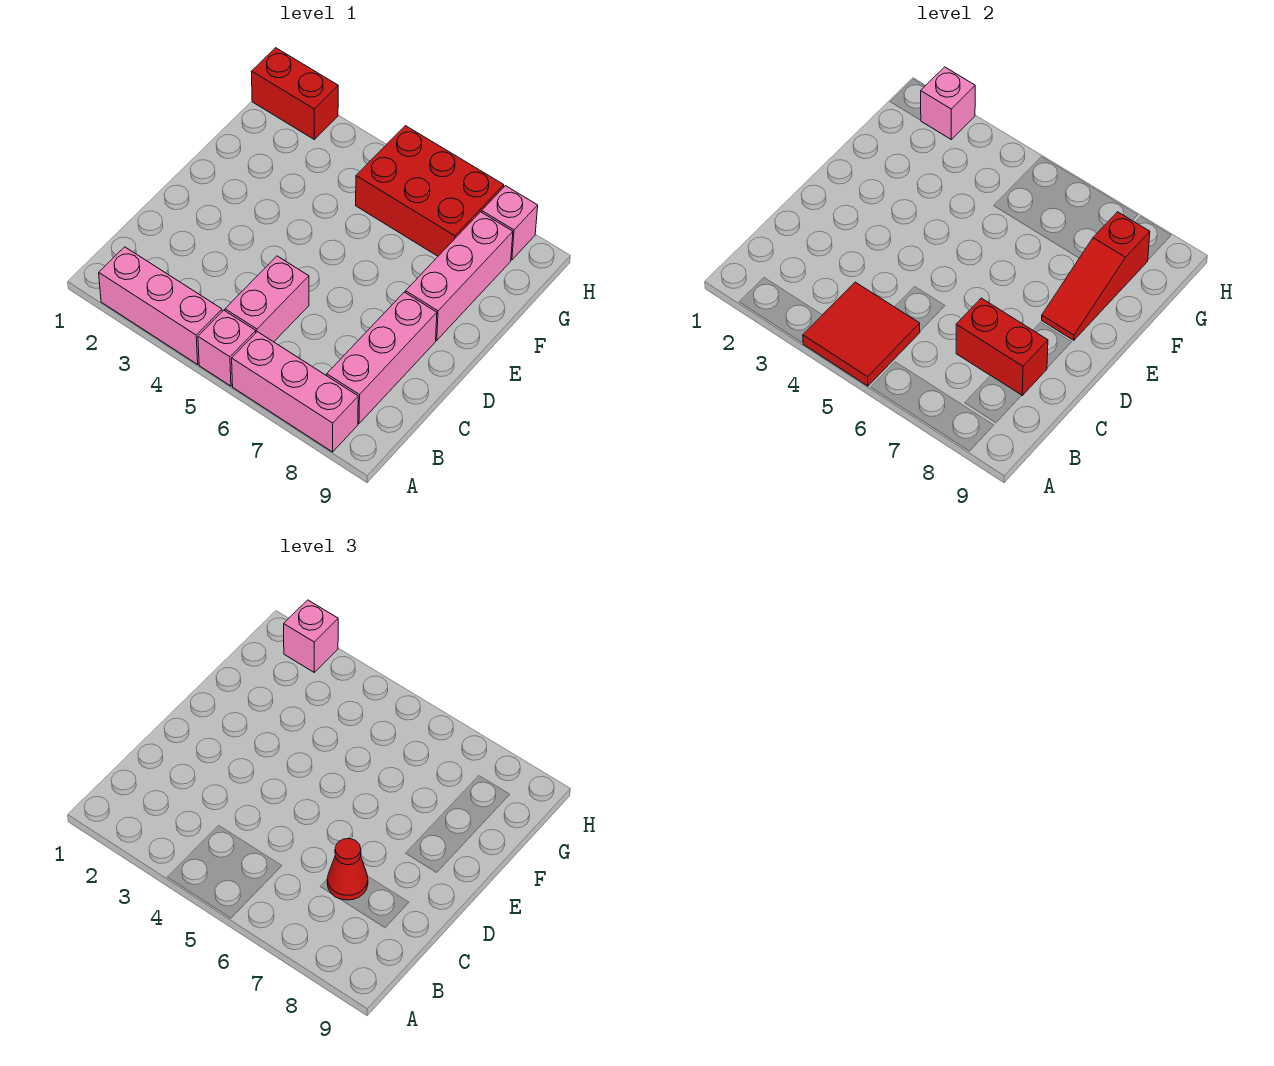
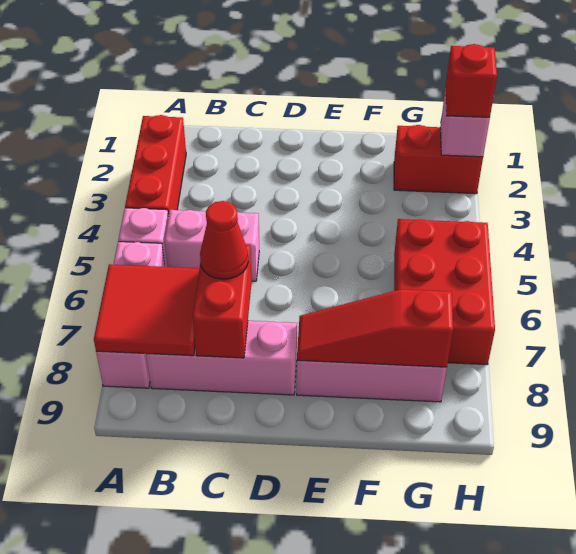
pink 1x3 brick [99,247,222,364] -> red 1x3 brick [125,115,186,216]
red 2x2 tile [803,282,920,386] -> red 2x2 tile moved to [94,264,199,356]
red 1x2 brick [251,48,338,139] -> red 1x2 brick turned to [394,125,483,194]
pink 1x1 brick [284,600,338,672] -> red 1x1 brick [445,44,497,117]
pink 1x1 brick [482,186,538,260] -> none

